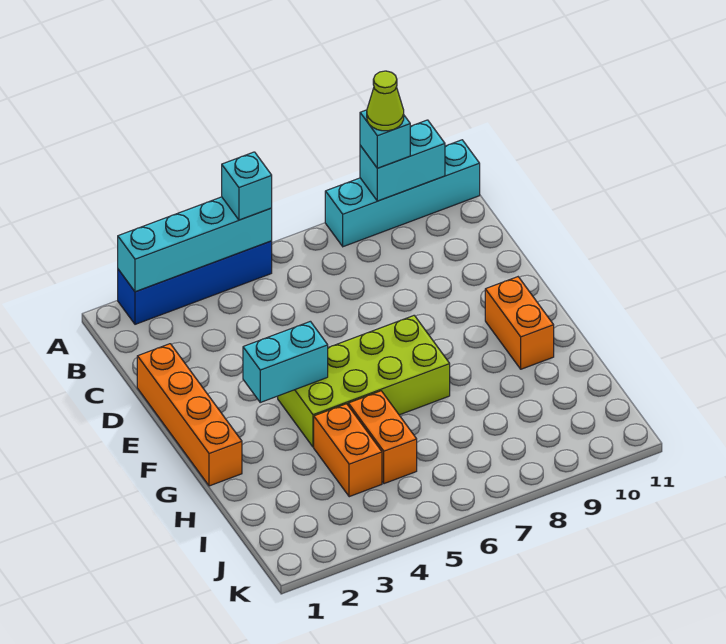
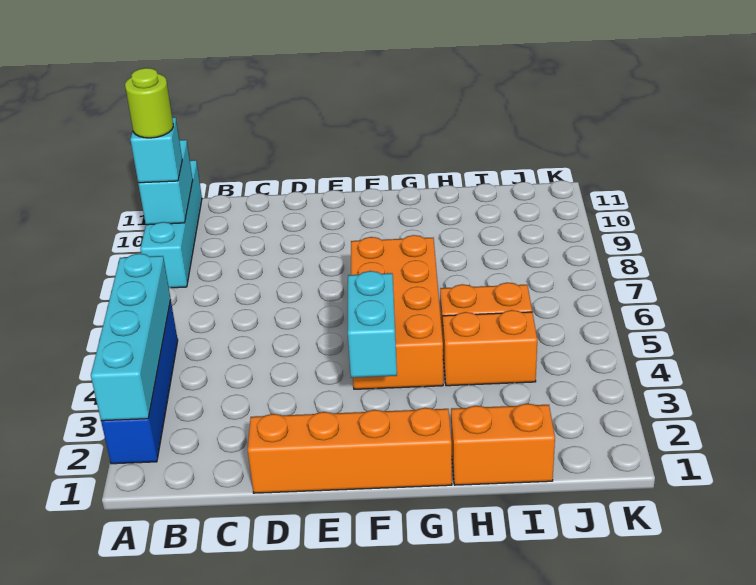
cyan 1x1 brick [222,152,272,220] -> none
lime 1x1 cone [367,71,404,131] -> lime 1x1 round brick [125,68,173,138]
lime 2x4 brick [278,316,450,447] -> orange 2x4 brick [351,235,443,389]
orange 1x2 brick [485,277,554,369] -> orange 1x2 brick moved to [451,404,555,485]

